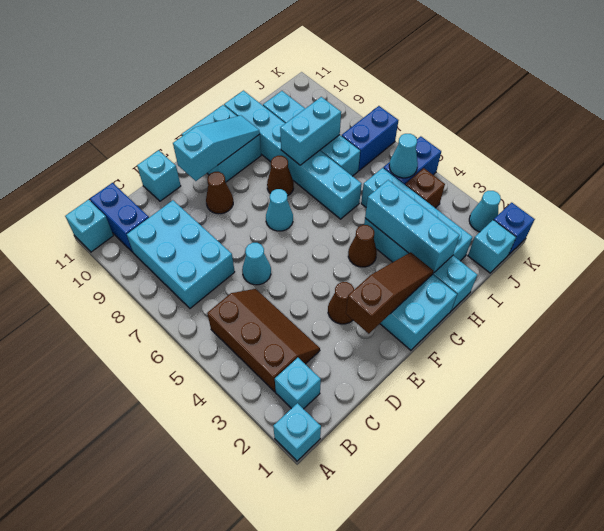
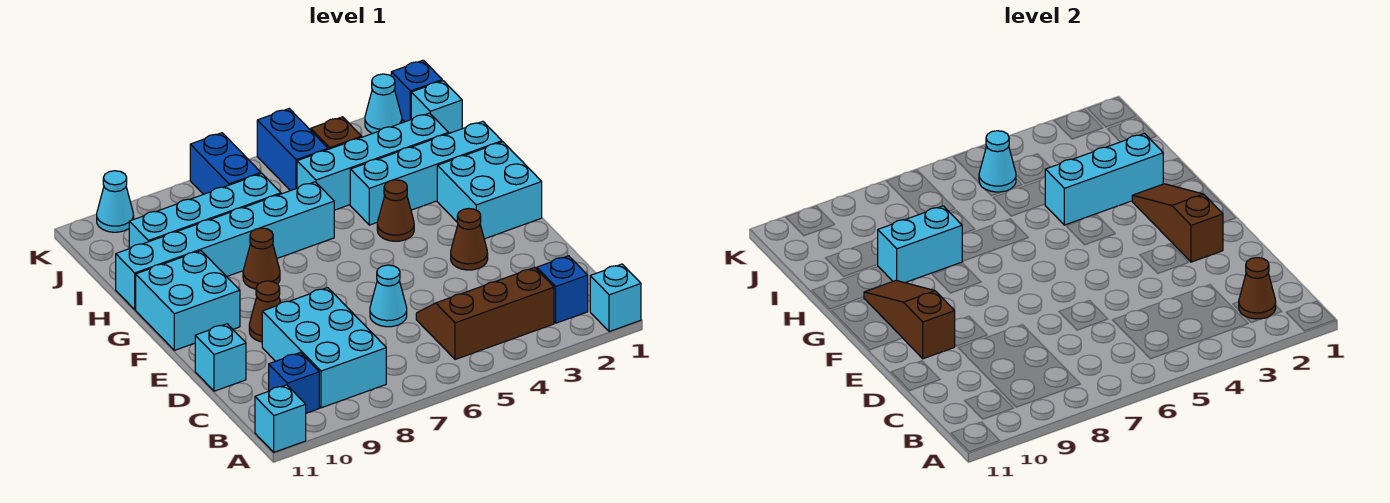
cyan 1x1 brick [275,358,321,409] -> blue 1x1 brick [537,256,588,323]
none -> brown 1x1 cone [1239,258,1276,319]
cyan 2x3 brick [127,200,235,308] -> cyan 2x3 brick turned to [262,288,386,408]
blue 1x2 brick [90,183,149,252] -> blue 1x1 brick [269,352,319,413]
cyan 1x3 slope [173,115,260,181] -> brown 1x3 slope [864,280,955,359]
cyan 1x1 cone [266,189,293,231] -> cyan 1x1 cone moved to [97,171,134,232]
cyan 1x2 brick [280,97,341,165] -> cyan 1x2 brick turned to [877,206,962,283]

